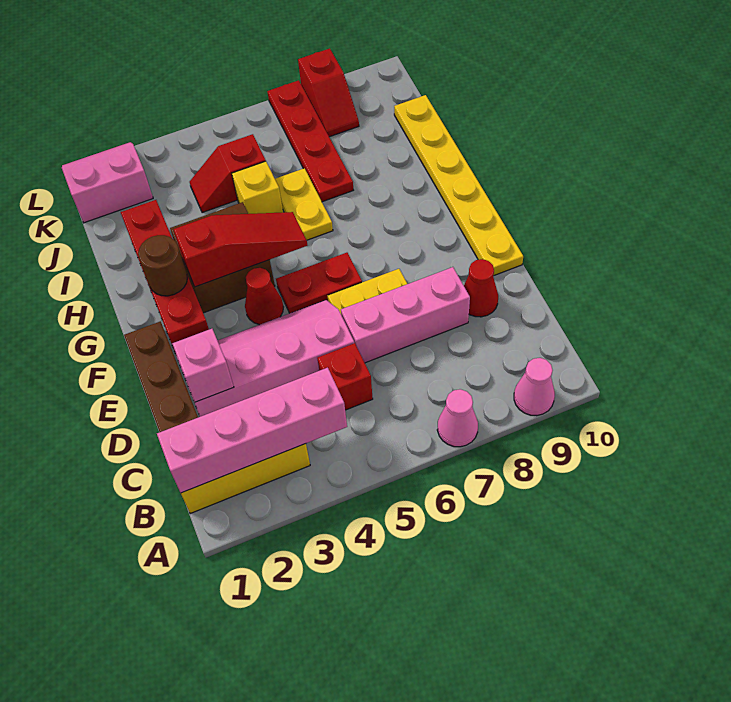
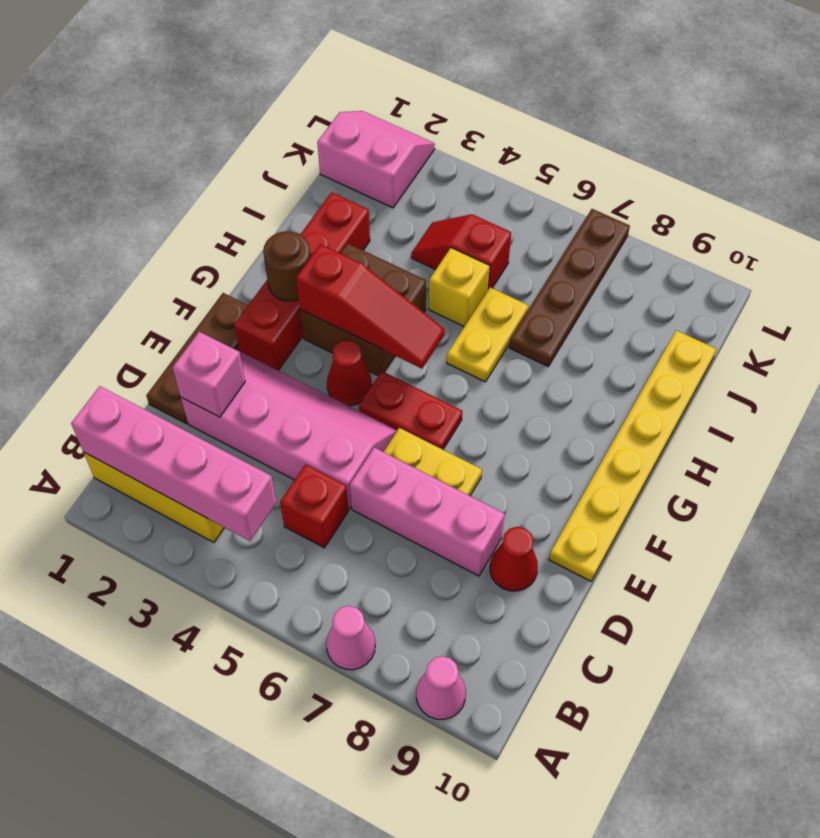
red 1x4 plate [267,80,353,202] -> brown 1x4 plate [509,209,630,366]
red 1x2 slope [298,49,359,137] -> none

